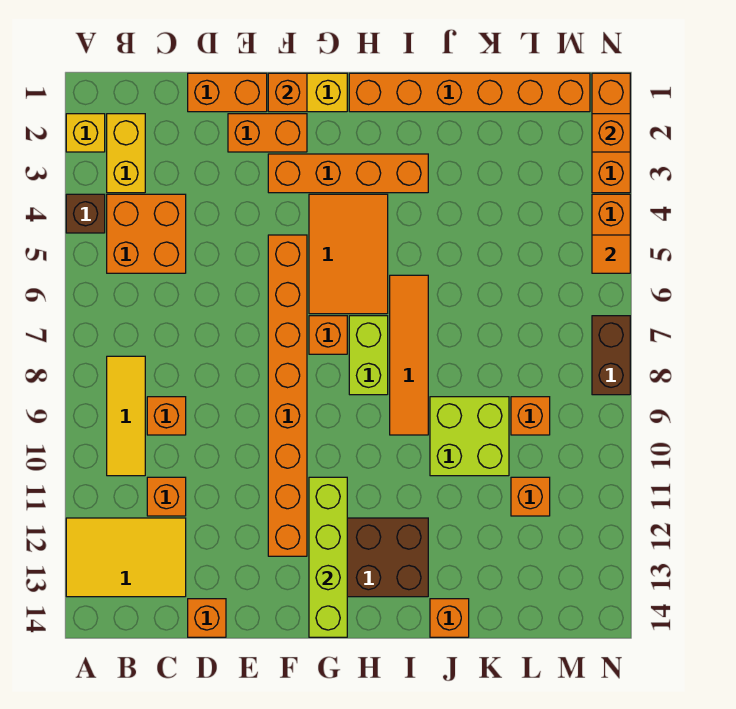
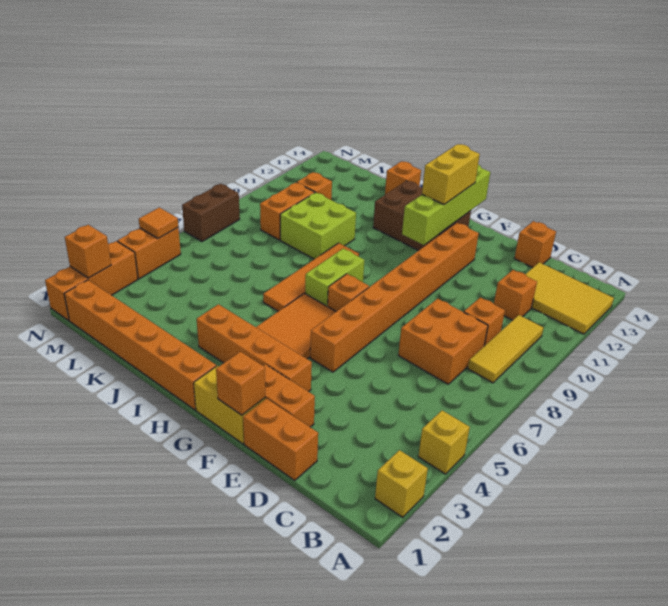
brown 1x1 brick [66,194,105,233] -> yellow 1x1 brick [418,410,470,474]
yellow 1x2 brick [107,114,145,193] -> yellow 1x2 brick moved to [422,144,480,204]
orange 2x2 brick [107,194,186,273] -> orange 2x2 brick moved to [398,299,488,384]
orange 1x1 brick [511,397,550,435] -> orange 1x2 brick [260,182,315,240]

